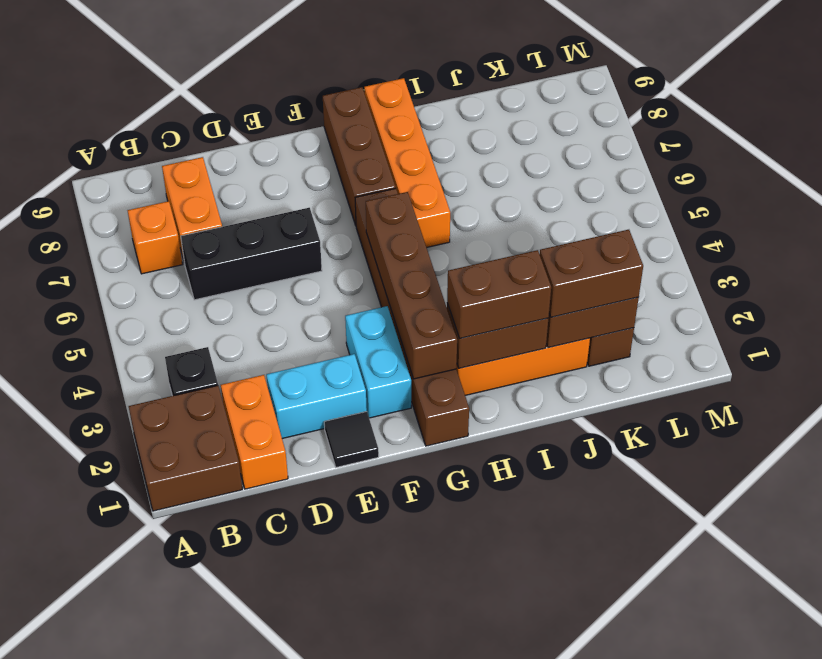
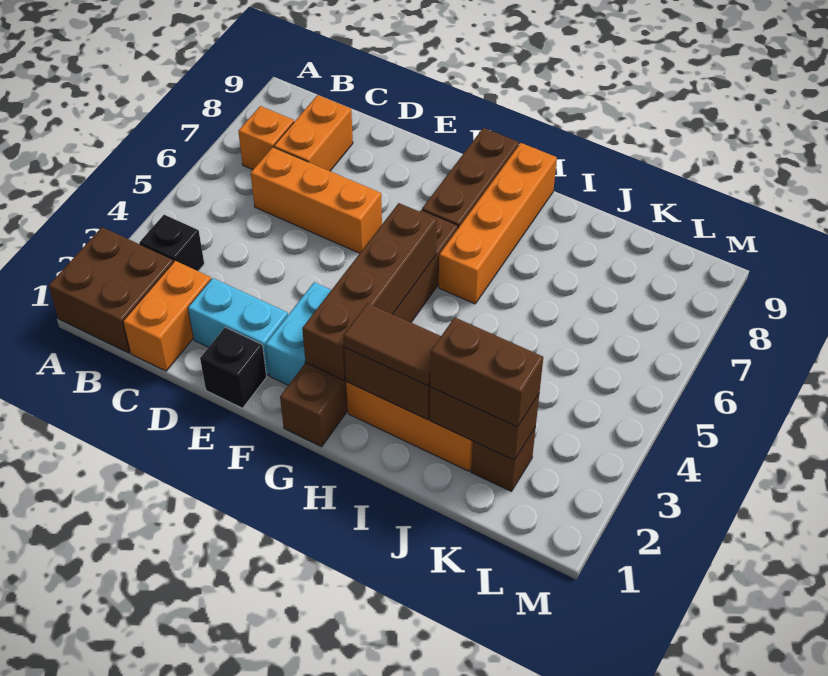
black 1x3 brick [181,208,322,300] -> orange 1x3 brick [251,147,382,253]
black 1x1 tile [324,412,379,467] -> black 1x1 brick [200,327,267,408]
brown 1x2 brick [447,250,551,338] -> brown 1x2 tile [344,303,441,386]

